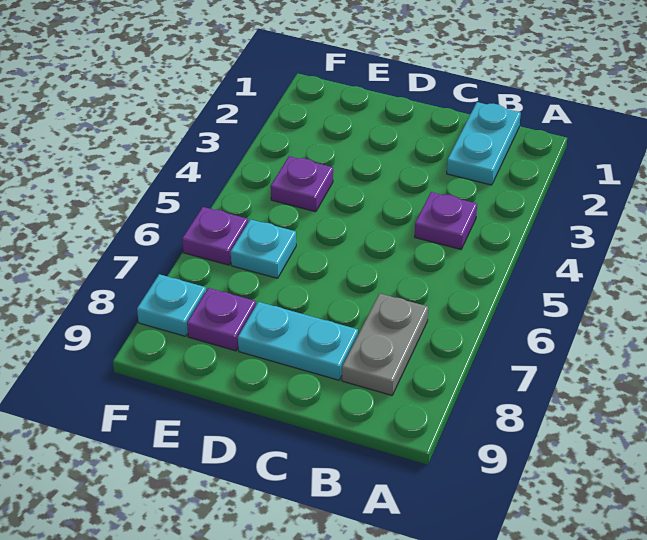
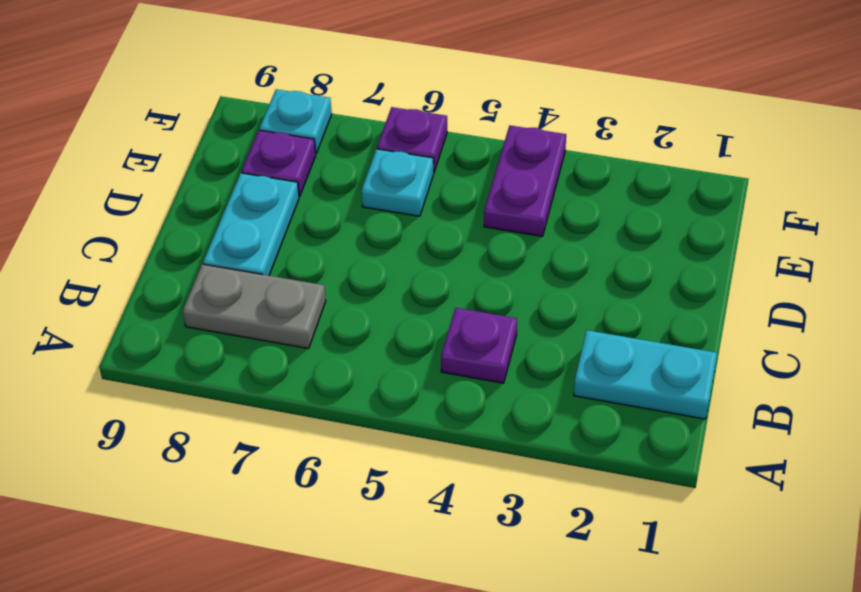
purple 1x1 plate [271,156,333,212] -> purple 1x2 plate [484,125,566,236]

